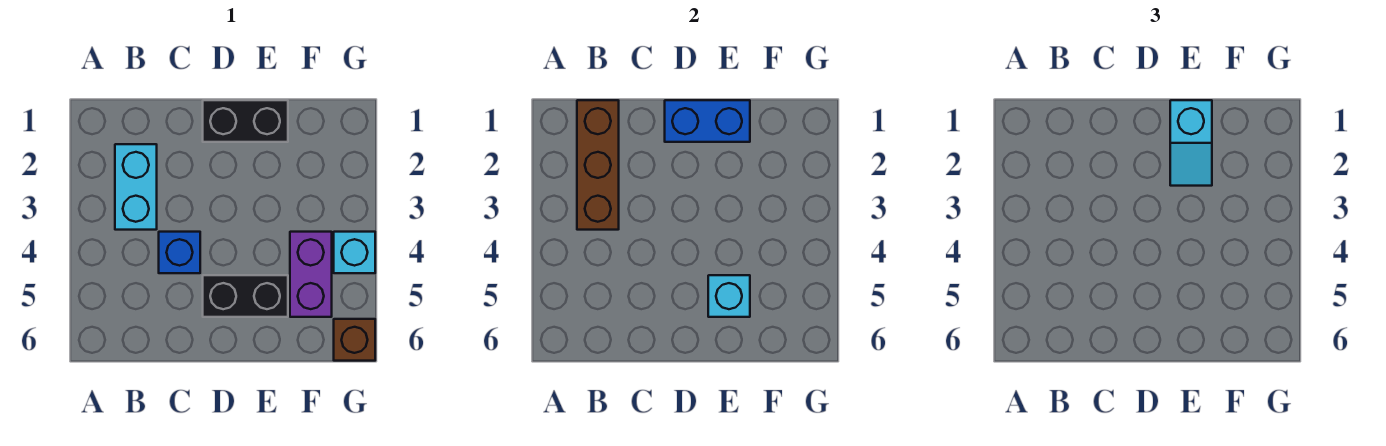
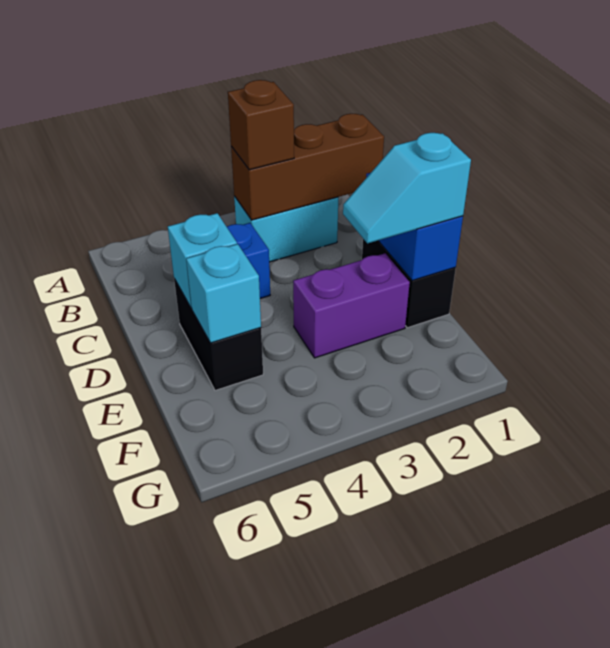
purple 1x2 brick [290,232,332,317] -> purple 1x2 brick moved to [293,253,410,358]
cyan 1x1 brick [334,232,375,273] -> cyan 1x1 brick moved to [168,213,237,308]
brown 1x1 brick [334,319,375,361] -> brown 1x1 brick moved to [228,80,294,170]

